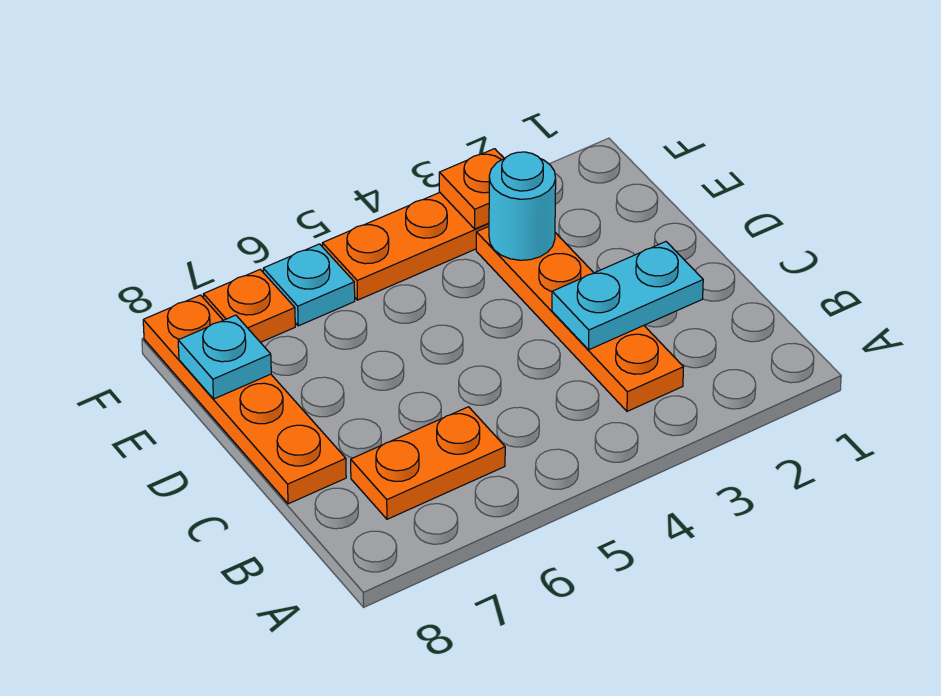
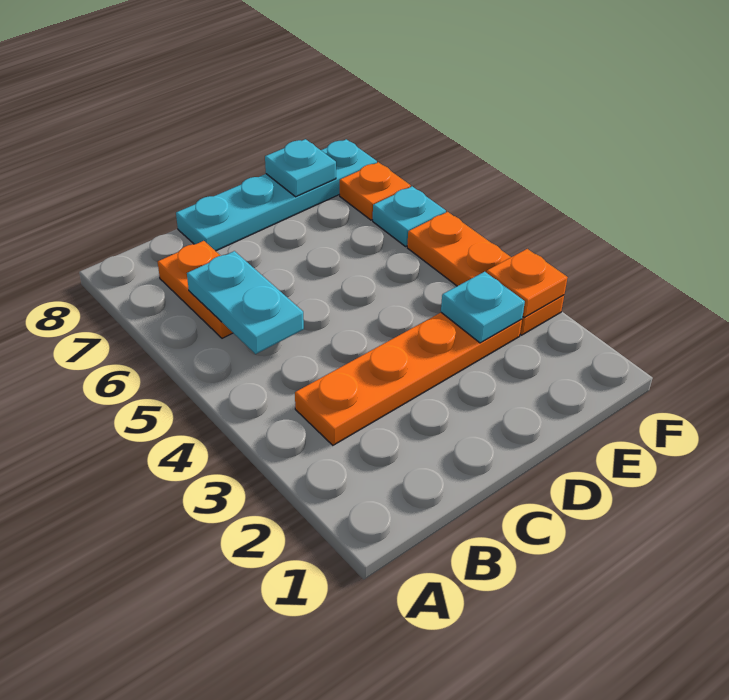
cyan 1x2 plate [552,242,703,350] -> cyan 1x2 plate moved to [187,251,304,354]
orange 1x4 plate [143,295,346,504] -> cyan 1x4 plate [176,139,377,251]
cyan 1x1 round brick [489,152,556,260] -> cyan 1x1 plate [441,272,525,343]

